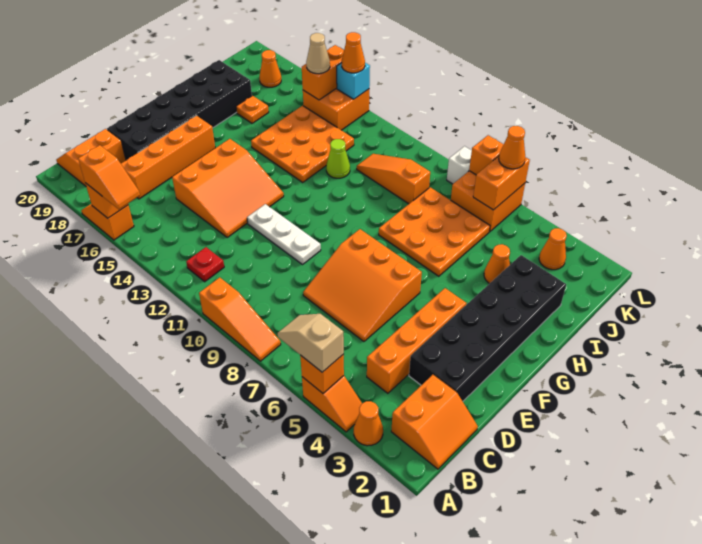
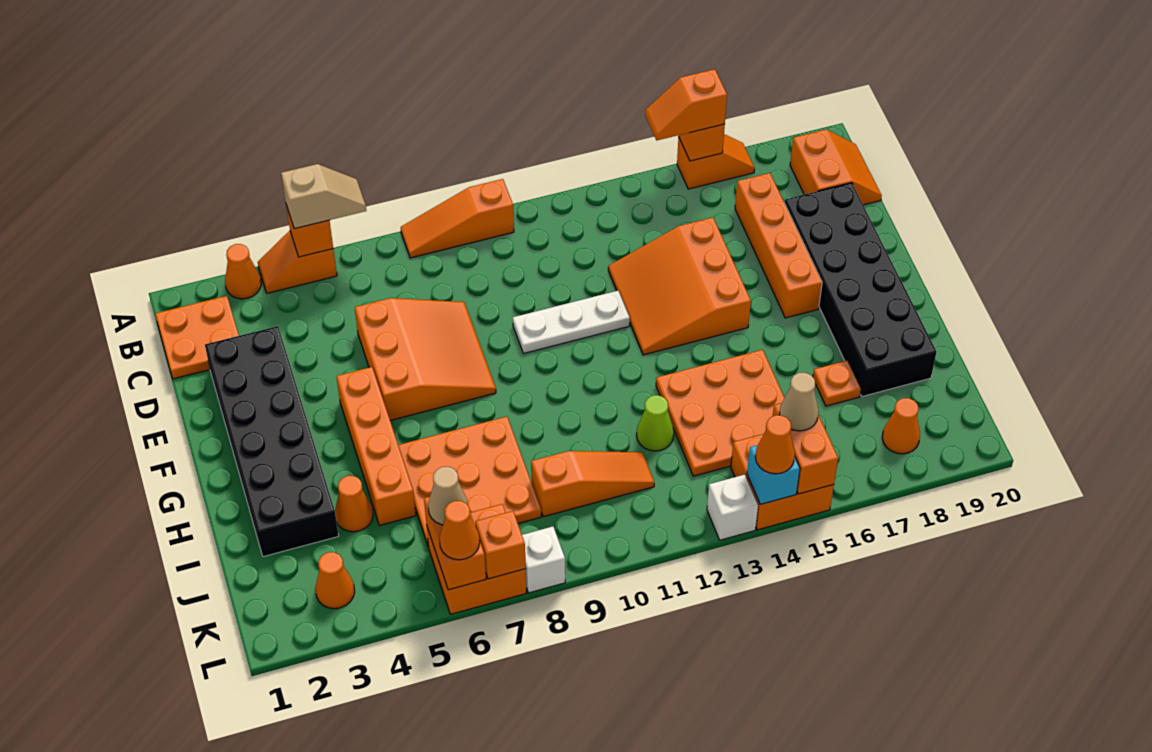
orange 2x2 slope [391,375,478,469] -> orange 2x2 plate [155,296,239,379]
red 1x1 plate [186,247,224,282] -> none
orange 1x4 brick [367,288,466,393] -> orange 1x4 brick moved to [336,367,416,525]
orange 3x3 slope [303,229,422,341] -> orange 3x3 slope turned to [355,298,496,420]
none -> tan 1x1 cone [428,467,468,525]
none -> white 1x1 brick [707,475,758,540]

